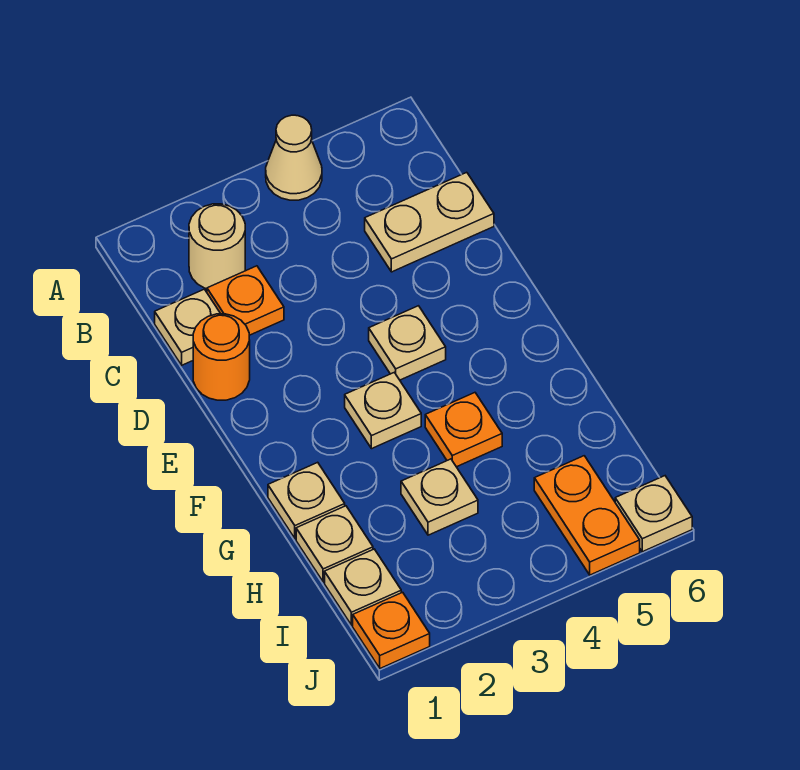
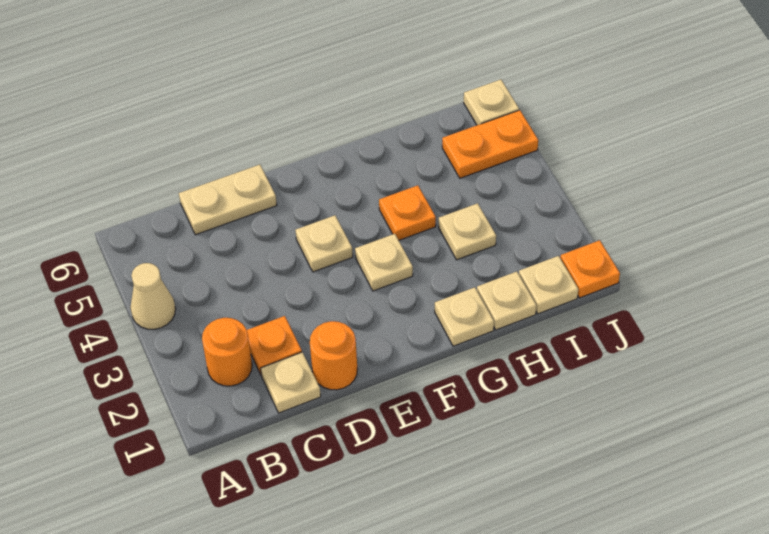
tan 1x1 round brick [189,204,245,289] -> orange 1x1 round brick [202,318,252,386]
tan 1x2 plate [365,172,494,272] -> tan 1x2 plate turned to [179,165,277,235]

